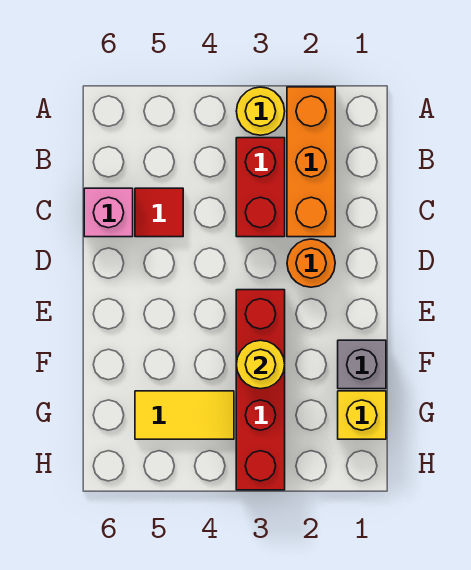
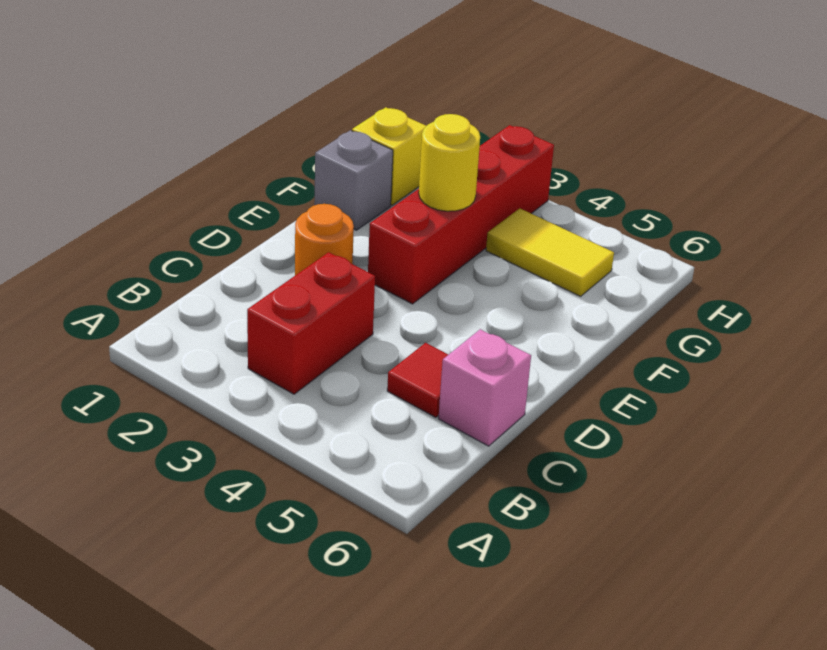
orange 1x3 brick [287,87,335,237] -> none
yellow 1x1 round brick [236,87,285,135] -> none

